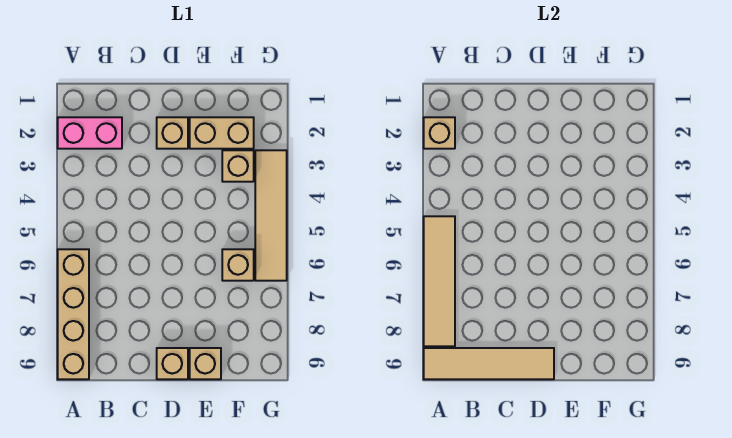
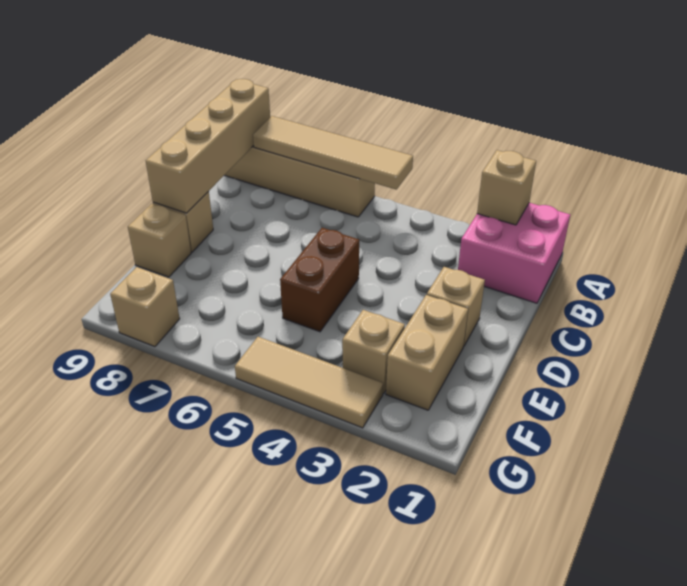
pink 1x2 brick [58,117,122,149] -> pink 2x2 brick [458,203,570,303]
tan 1x4 tile [424,348,554,379] -> tan 1x4 brick [146,79,270,213]
none -> brown 1x2 brick [280,228,359,332]
tan 1x1 brick [222,249,254,281] -> tan 1x1 brick moved to [110,267,180,347]
tan 1x4 tile [255,150,287,281] -> tan 1x3 tile [235,337,383,428]

